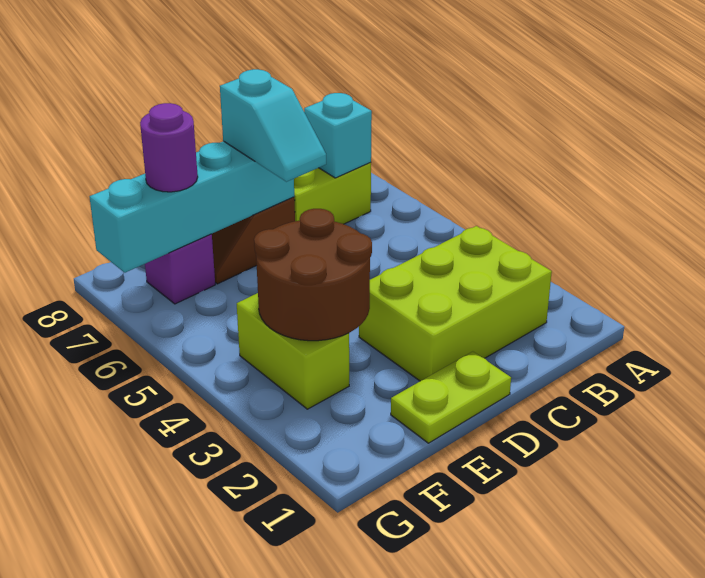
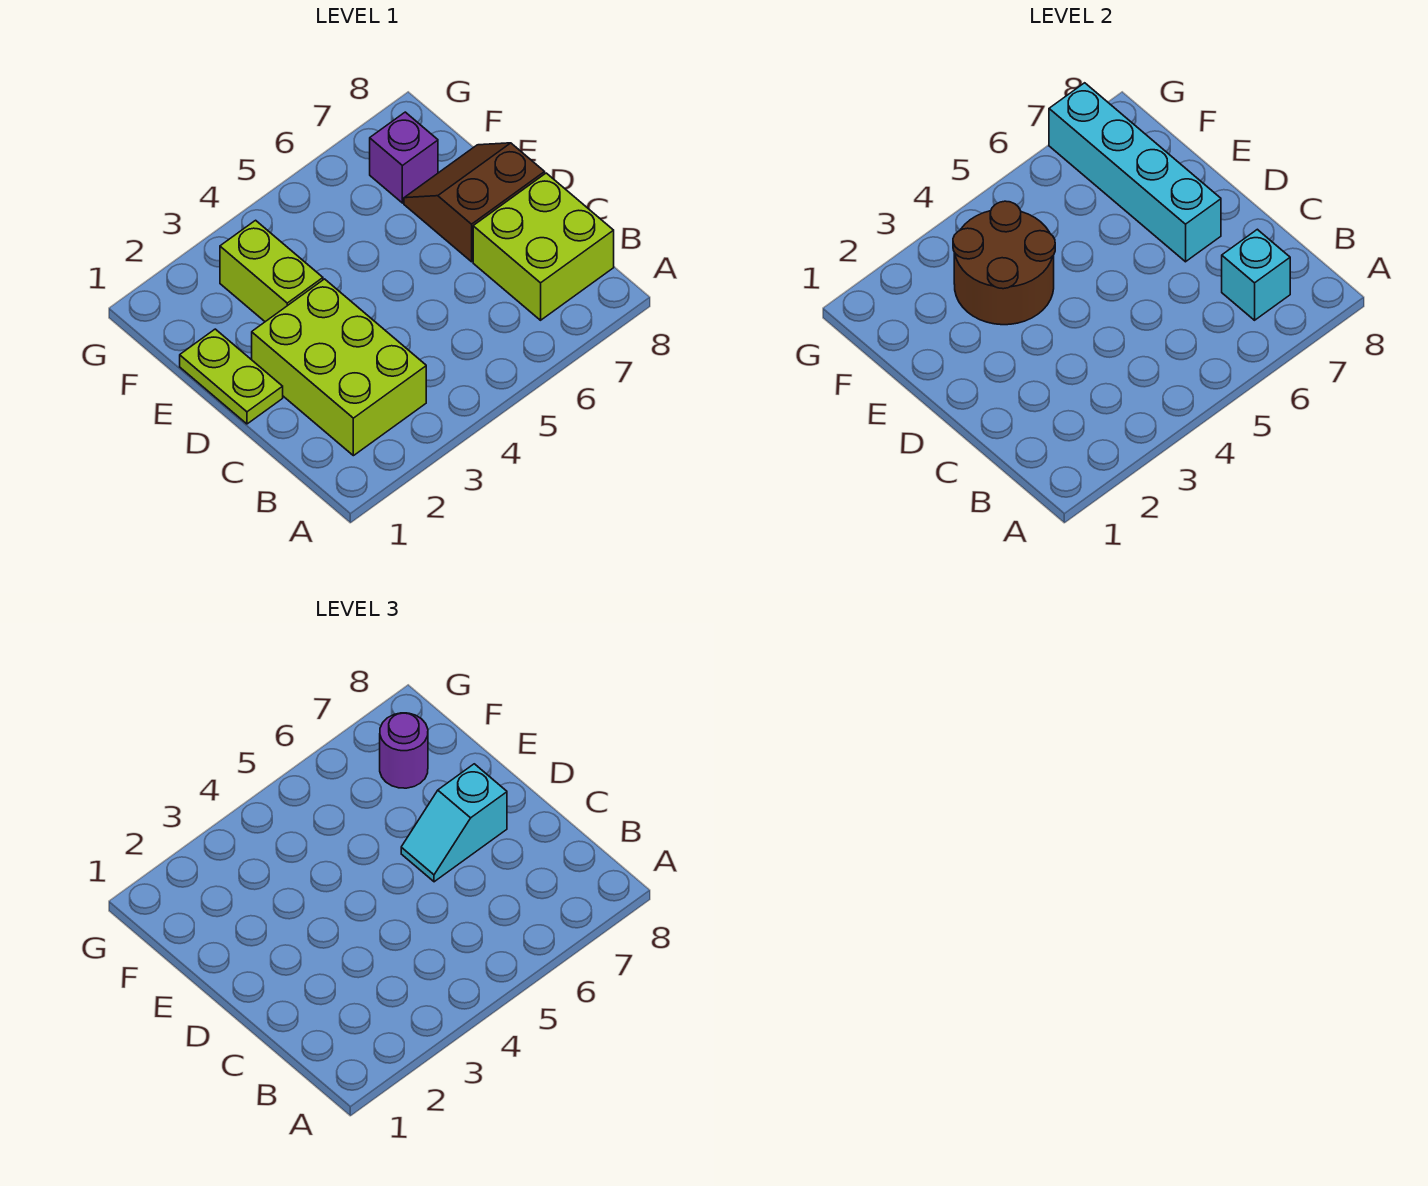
lime 1x2 brick [237,293,349,409] -> lime 1x2 brick turned to [220,220,323,322]

